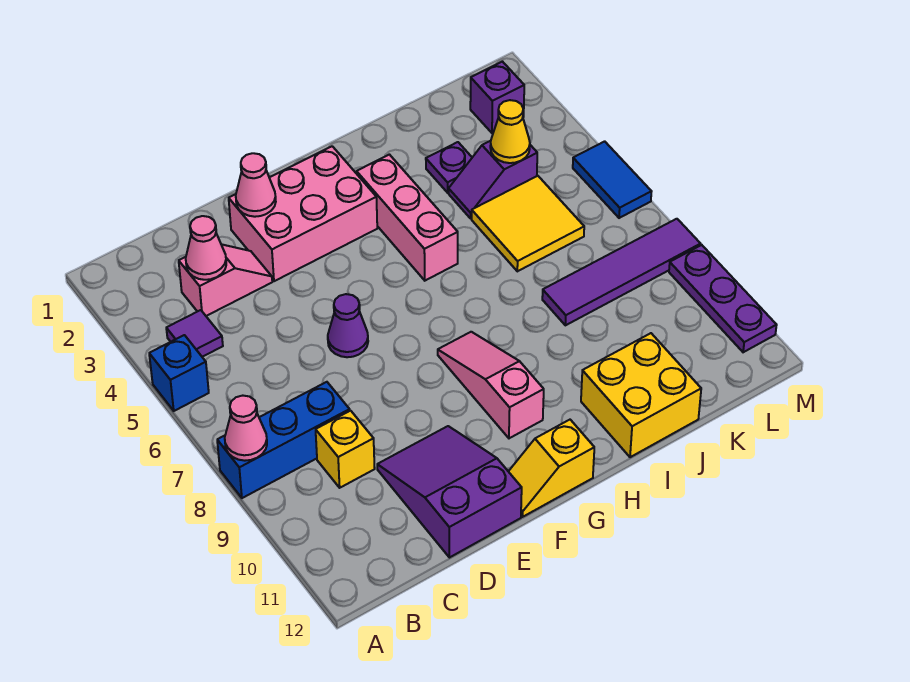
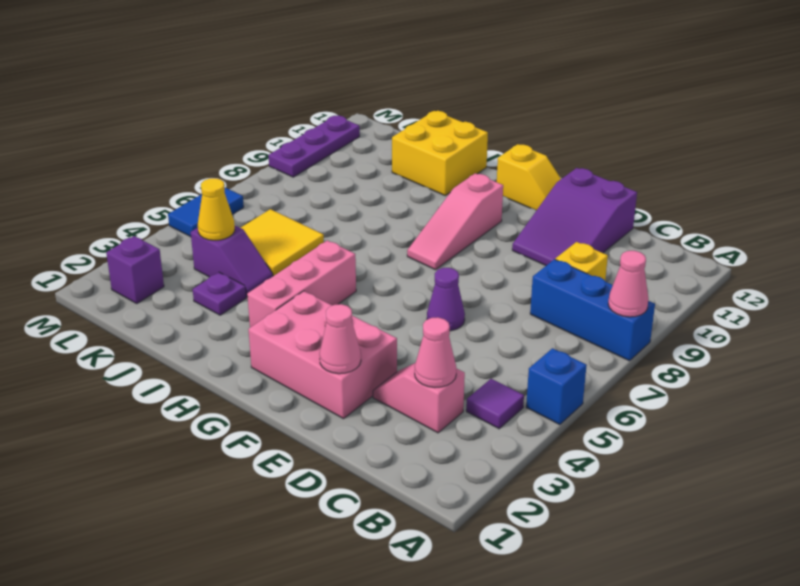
purple 1x4 tile [542,219,701,325] -> none

